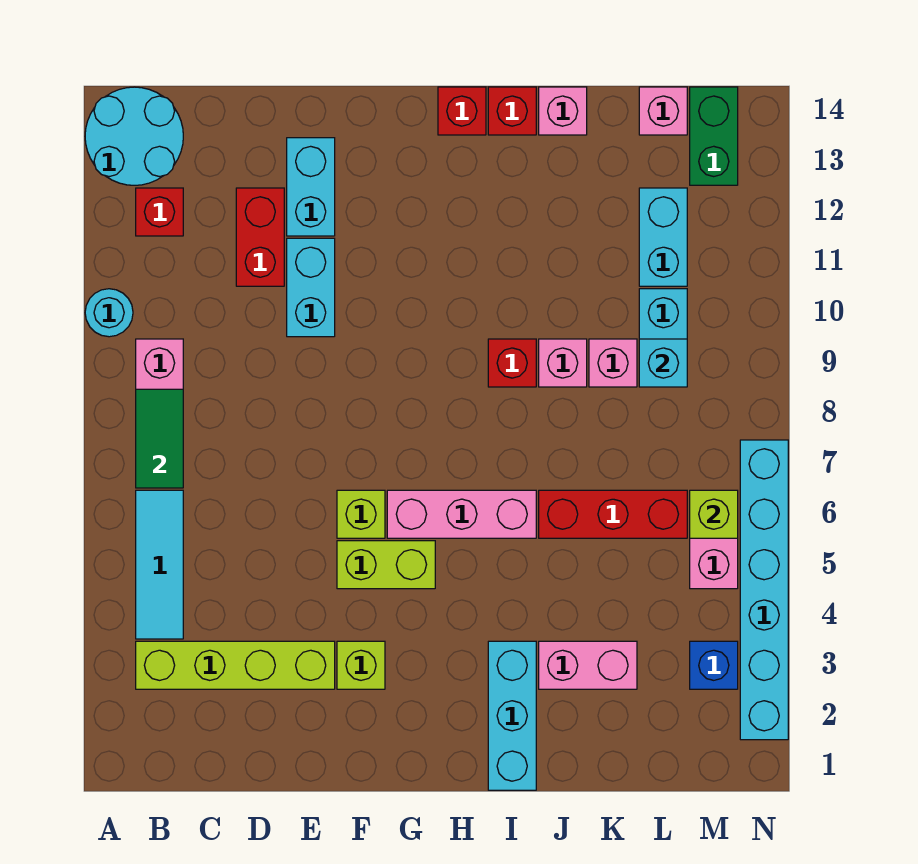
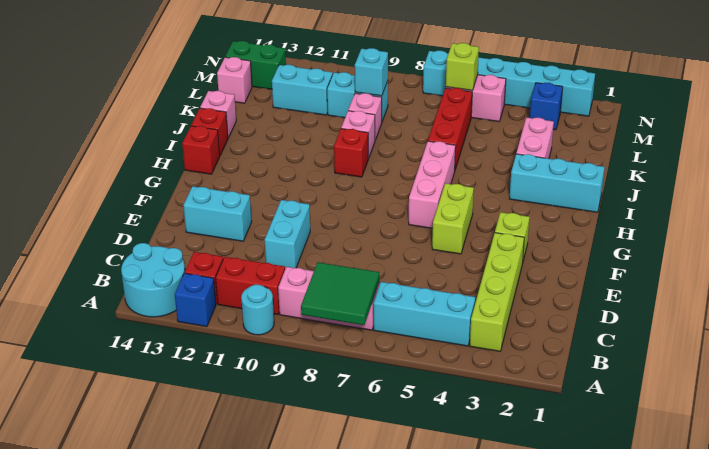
none -> blue 1x1 brick [175,273,216,327]
cyan 1x3 tile [136,490,183,639] -> cyan 1x3 brick [374,282,475,346]
green 1x2 tile [136,389,183,488] -> green 2x2 tile [301,262,379,325]
red 1x2 brick [236,188,284,286] -> red 1x2 brick moved to [216,257,285,315]
cyan 1x2 brick [287,238,335,337] -> cyan 1x2 brick turned to [265,200,310,269]
lime 1x1 brick [337,490,385,538] -> none

